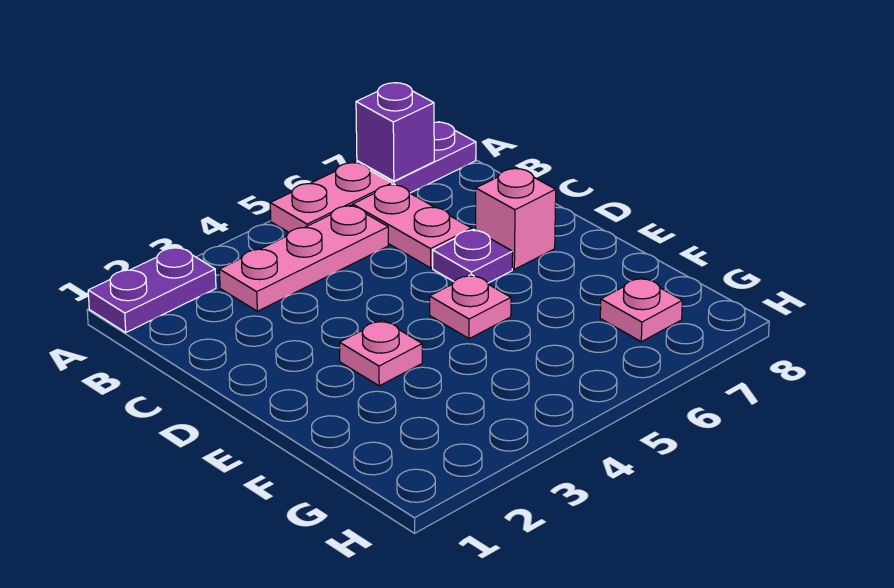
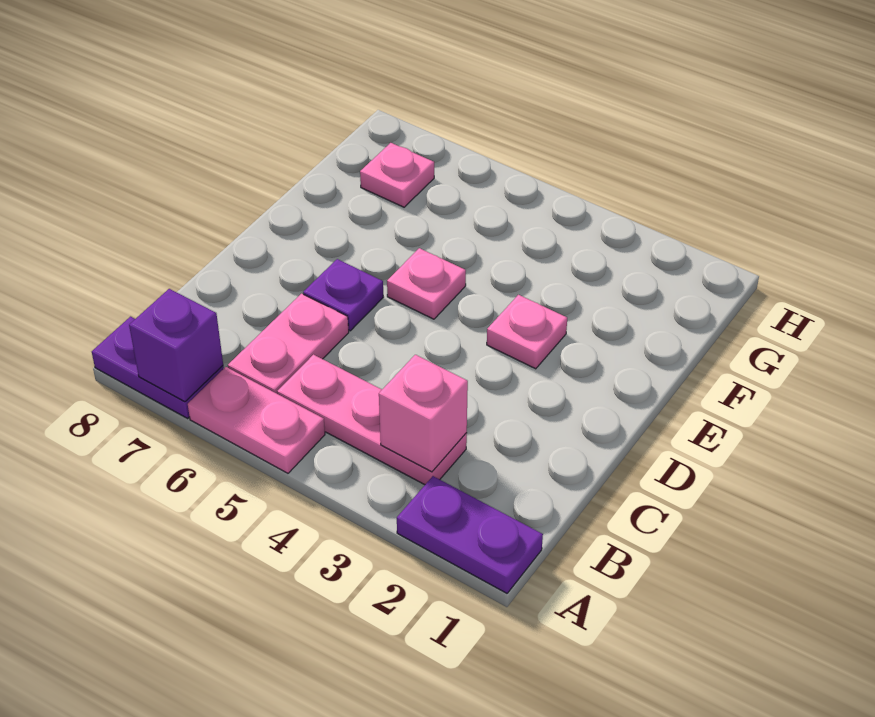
pink 1x1 brick [476,168,556,269] -> pink 1x1 brick moved to [379,355,468,472]

